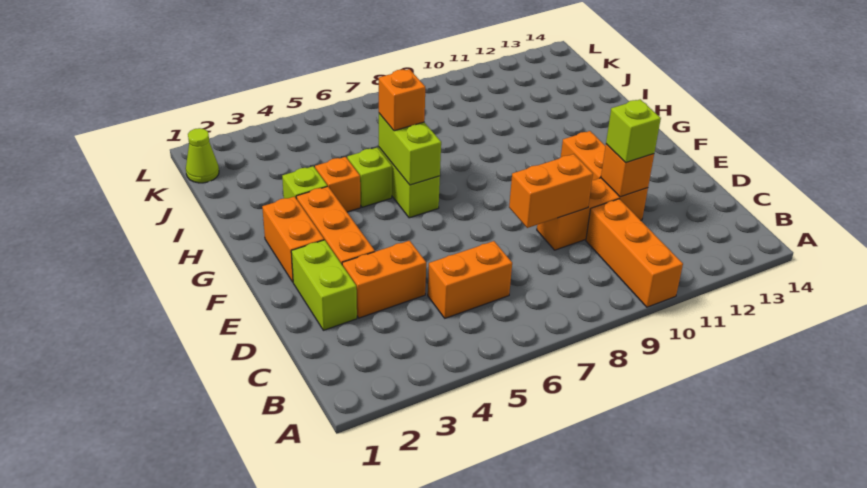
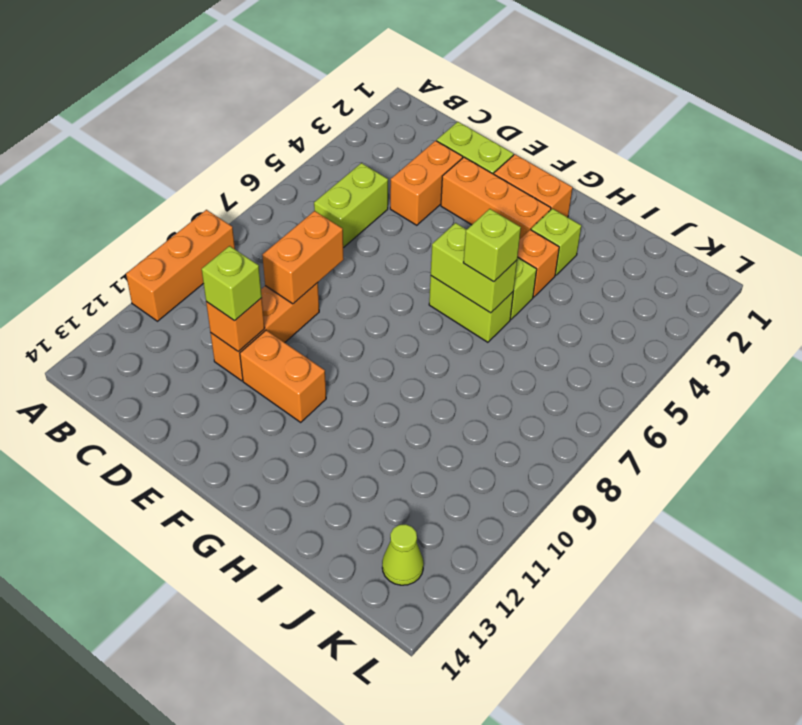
orange 1x3 brick [586,199,683,307] -> orange 1x3 brick turned to [126,210,235,321]
orange 1x2 brick [428,241,512,318] -> lime 1x2 brick [314,163,388,248]
orange 1x1 brick [379,69,425,131] -> lime 1x1 brick [463,209,521,282]
lime 1x1 cone [186,128,219,183] -> lime 1x1 cone moved to [382,524,424,585]

